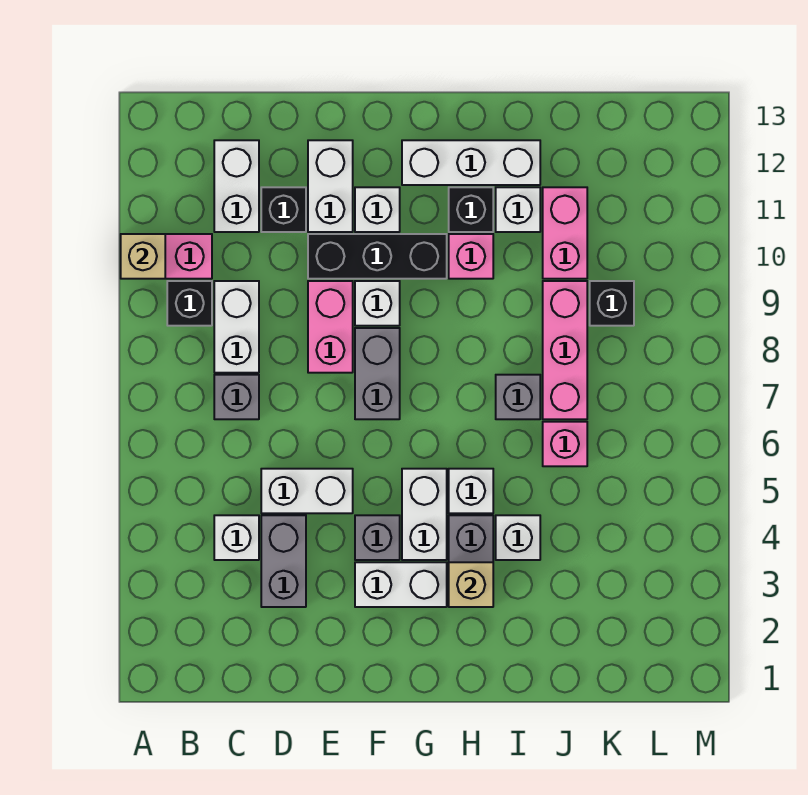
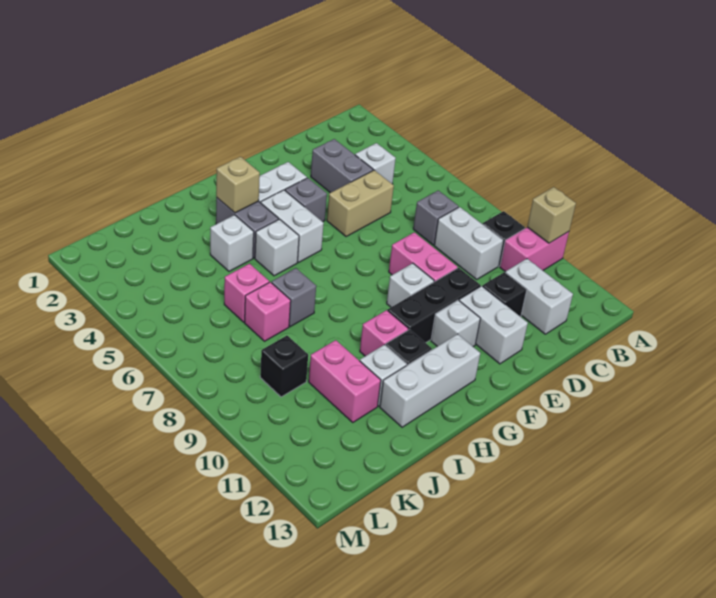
white 1x2 brick [261,469,353,513] -> tan 1x2 brick [327,170,394,237]
grey 1x2 brick [355,328,400,419] -> none
pink 1x3 brick [543,281,587,419] -> pink 1x1 brick [245,282,291,341]

